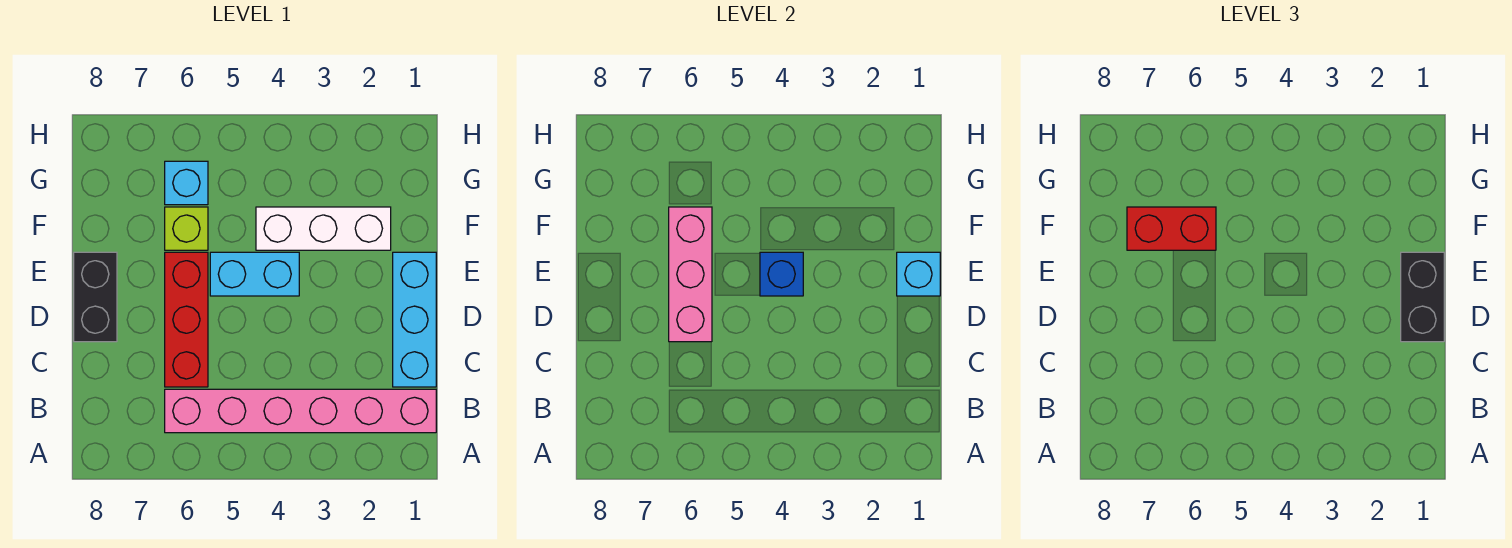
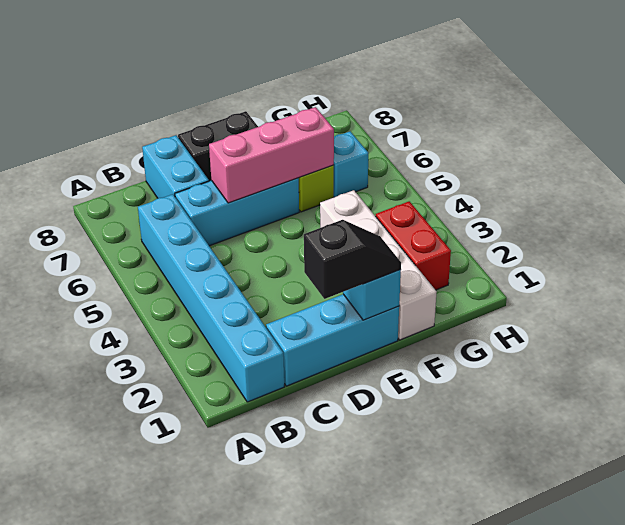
pink 1x6 brick [165,389,436,433] -> cyan 1x6 brick [138,194,284,402]
red 1x3 brick [165,252,208,387] -> cyan 1x3 brick [175,178,299,246]
black 1x2 brick [1401,252,1444,342] -> black 1x2 slope [304,220,401,299]
cyan 1x2 brick [210,252,299,296] -> cyan 1x2 brick moved to [142,135,209,198]
blue 1x1 brick [760,252,803,296] -> none
white 1x3 brick [256,207,391,250] -> white 1x4 brick [320,190,437,340]
red 1x2 brick [1127,207,1216,250] -> red 1x2 brick moved to [376,201,451,290]

